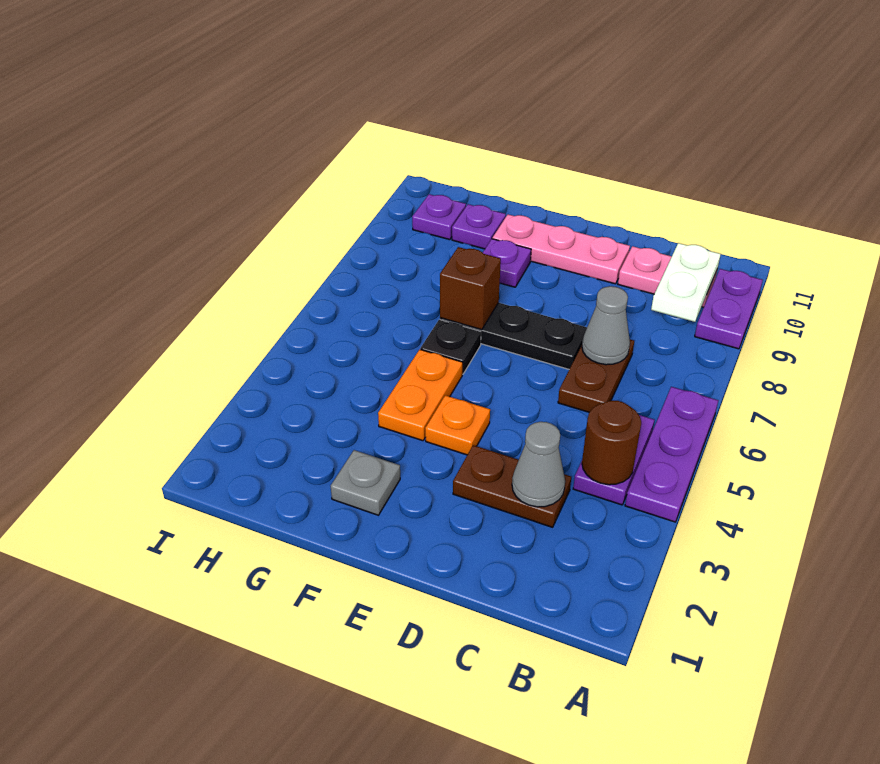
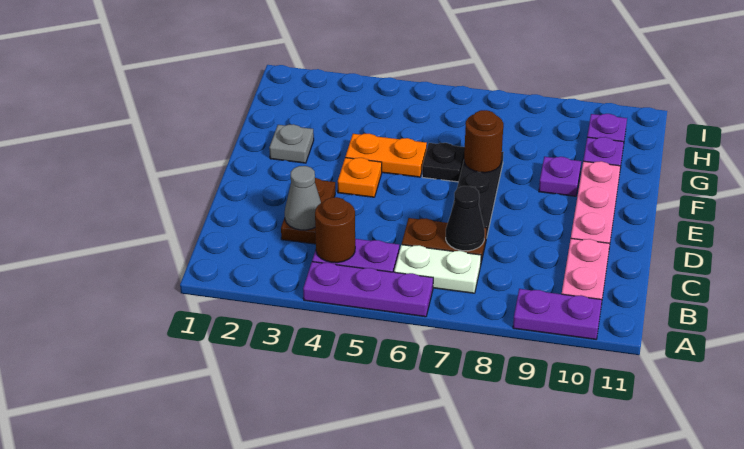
white 1x2 plate [651,243,721,322] -> white 1x2 plate moved to [394,245,481,293]
grey 1x1 cone [582,286,630,365] -> black 1x1 cone [446,186,485,251]
brown 1x1 brick [440,247,501,330] -> brown 1x1 round brick [464,110,503,173]

